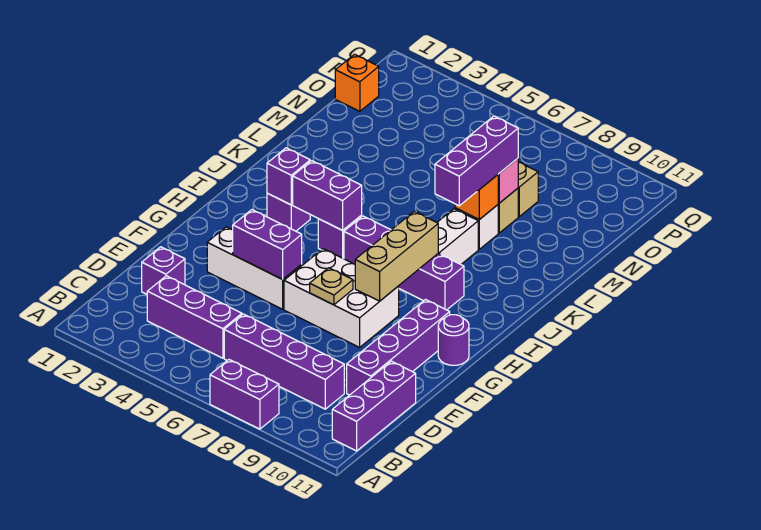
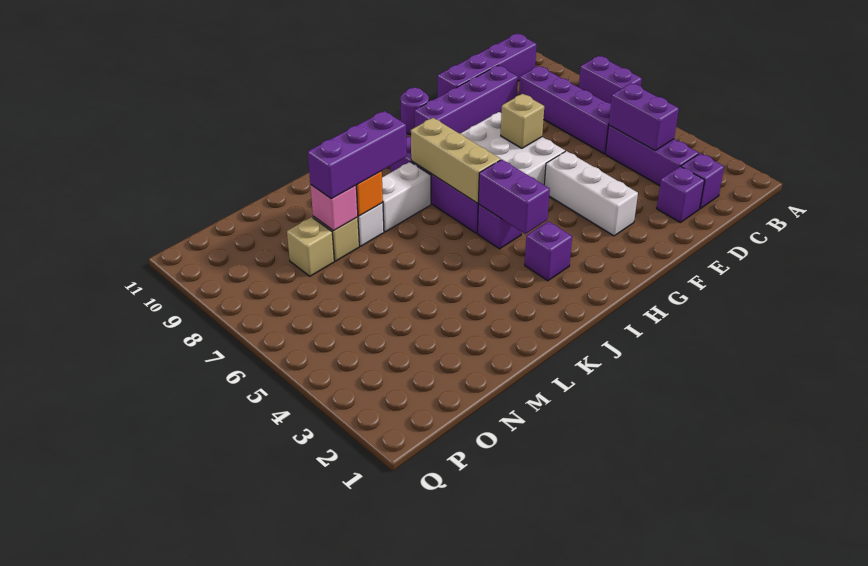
purple 1x3 brick [332,361,416,451] -> purple 1x4 brick [438,33,537,97]
purple 1x2 brick [233,210,302,279] -> purple 1x2 brick moved to [609,83,679,151]
tan 1x1 plate [310,268,353,305] -> tan 1x1 brick [501,94,544,148]
tan 1x3 brick [355,212,438,301] -> tan 1x3 brick turned to [411,118,501,203]
purple 1x1 brick [267,148,310,205] -> purple 1x1 brick moved to [681,153,724,209]
orange 1x1 brick [335,54,379,111] -> none

